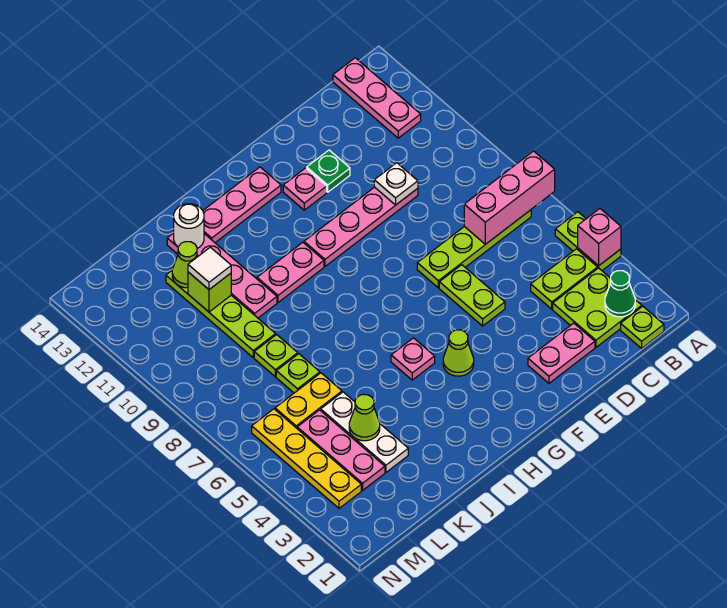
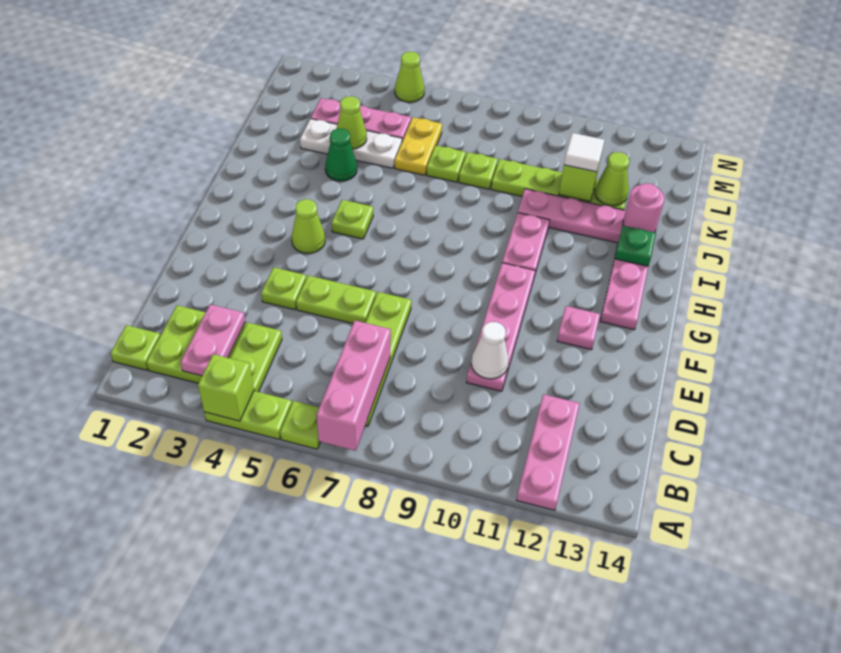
pink 1x1 brick [578,209,621,266] -> lime 1x1 brick [198,354,254,421]
none -> lime 1x1 plate [280,401,320,449]
green 1x1 cone [605,271,635,317] -> green 1x1 cone moved to [325,129,357,181]
pink 1x3 plate [333,58,421,138] -> pink 1x3 plate turned to [517,394,580,510]
pink 1x2 plate [528,323,595,383] -> pink 1x2 plate moved to [180,304,245,376]
white 1x1 plate [374,163,418,205] -> white 1x1 cone [471,322,509,379]
none -> lime 1x1 plate [261,267,306,310]
green 1x1 plate [307,150,350,192] -> green 1x1 plate moved to [615,226,656,266]
pink 1x1 plate [391,338,435,380] -> lime 1x1 plate [331,200,373,239]
white 1x1 round brick [174,204,204,248] -> pink 1x1 round brick [623,183,664,232]
yellow 1x4 plate [252,409,361,508] -> none
none -> lime 1x1 cone [395,52,425,102]

